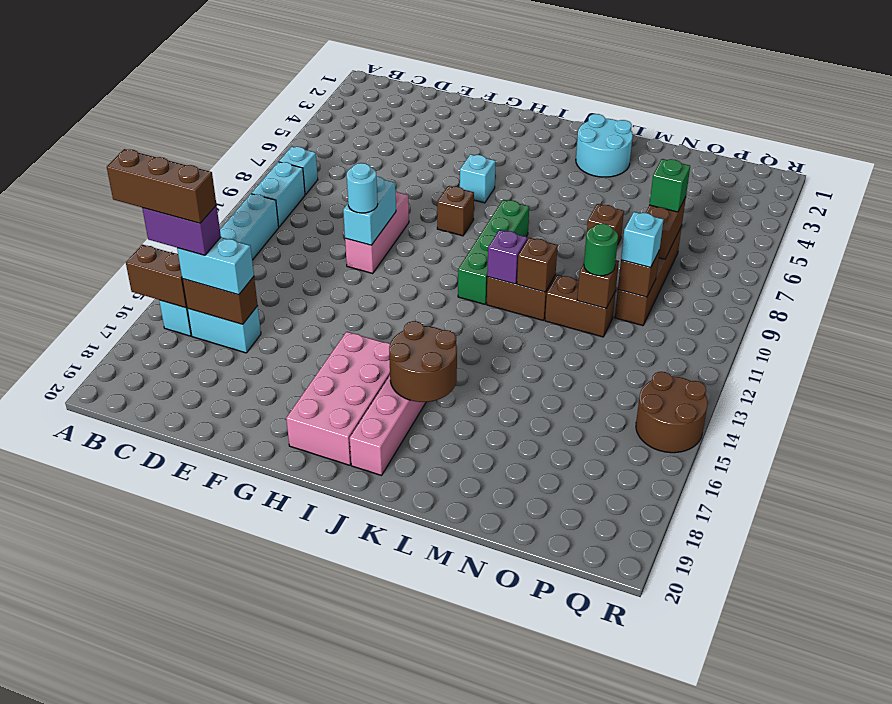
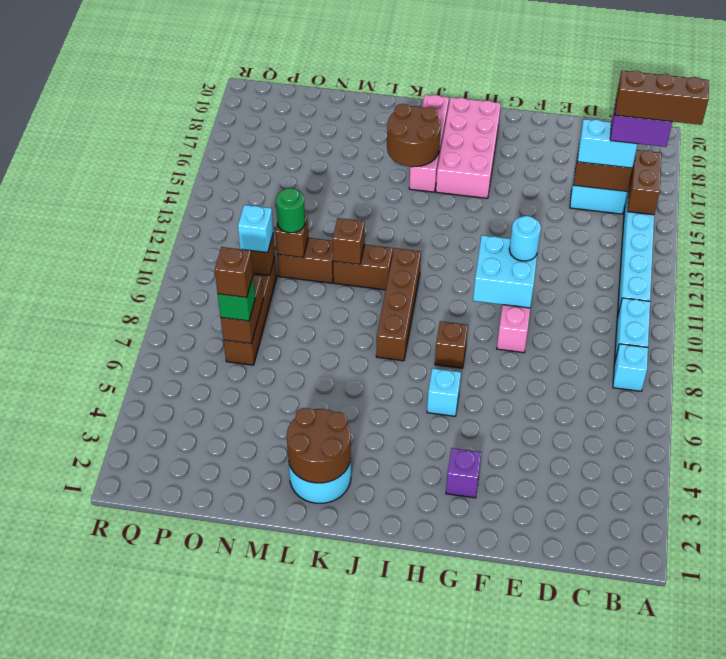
brown 1x2 brick [126,245,187,308] -> brown 1x2 brick turned to [628,150,662,215]
cyan 1x2 brick [343,177,396,245] -> cyan 2x2 brick [473,235,537,308]
green 1x4 brick [458,200,529,304] -> brown 1x4 brick [376,248,421,361]
purple 1x1 brick [487,230,527,284] -> purple 1x1 brick moved to [446,448,481,498]
brown 1x1 brick [587,204,624,245] -> brown 1x1 brick moved to [215,247,253,297]
brown 2x2 round brick [636,372,708,453] -> brown 2x2 round brick moved to [287,408,351,483]

